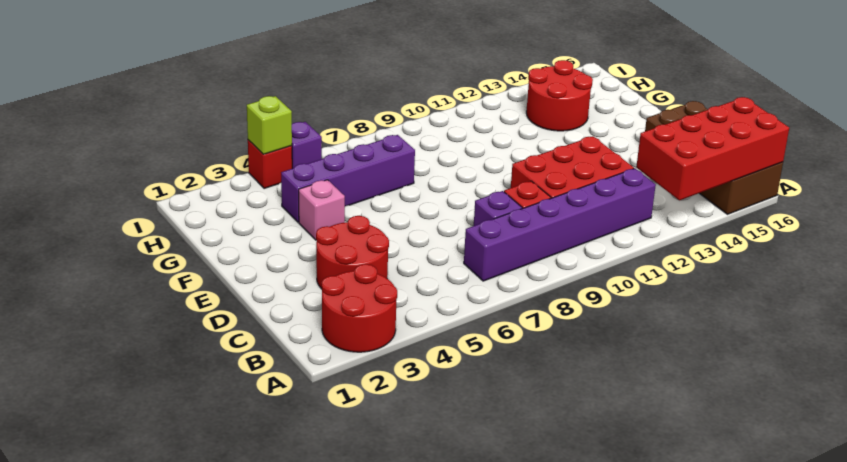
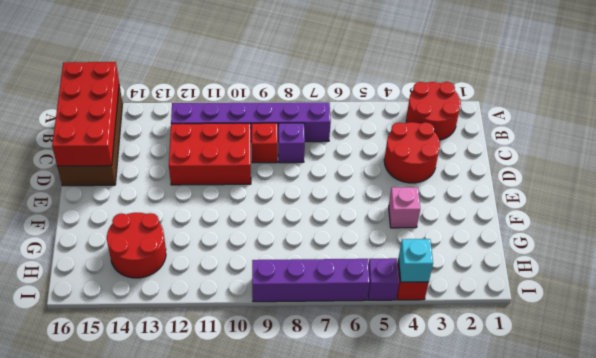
red 2x4 brick [636,97,789,200] -> red 2x4 brick turned to [52,62,119,166]
purple 1x4 brick [281,135,415,222] -> purple 1x4 brick moved to [252,259,370,302]
lime 1x1 brick [247,96,292,154] -> cyan 1x1 brick [398,239,433,282]

